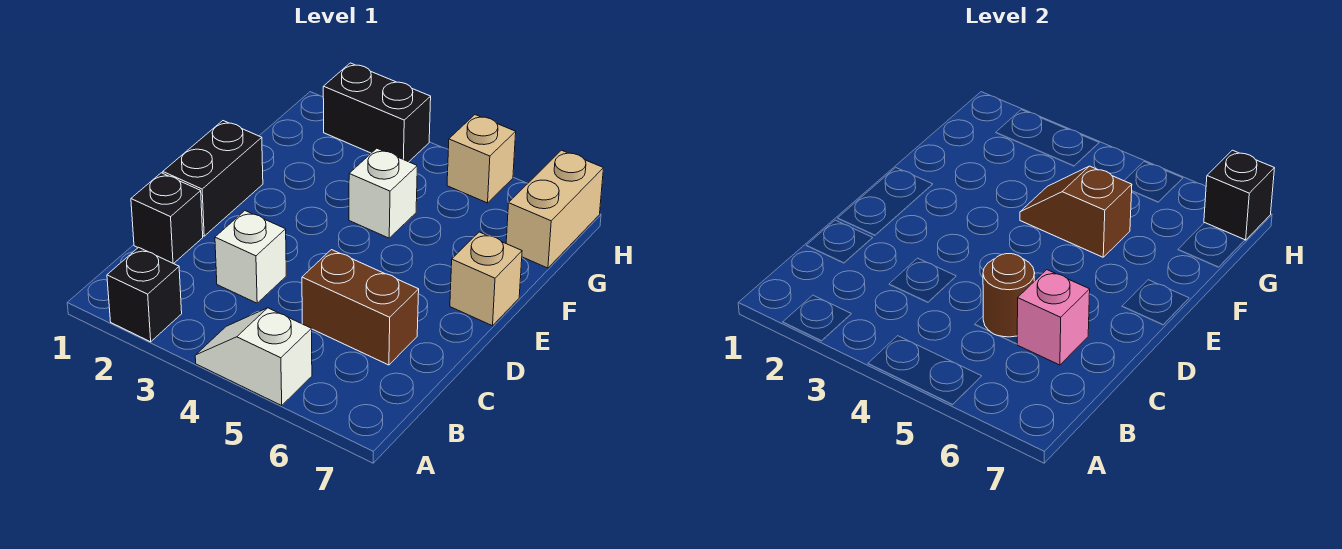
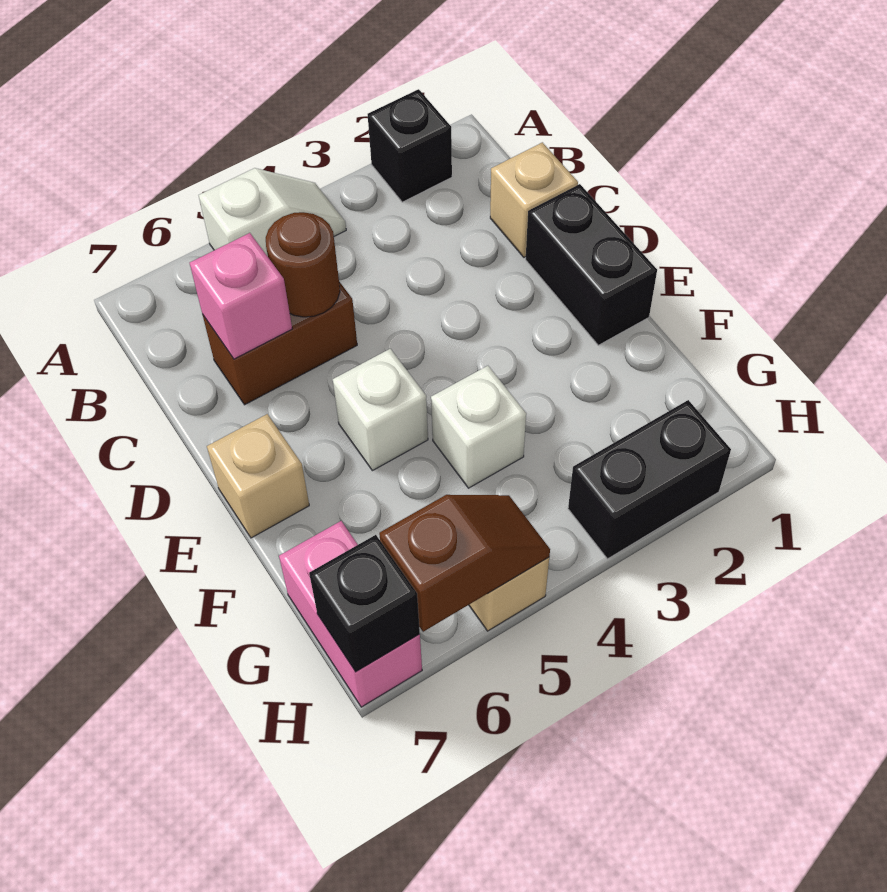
black 1x1 brick [131,173,203,264] -> tan 1x1 brick [490,142,578,257]
white 1x1 brick [215,211,286,303] -> white 1x1 brick moved to [333,349,428,471]
brown 1x2 slope [1020,166,1132,257] -> brown 1x2 slope moved to [379,495,550,632]
tan 1x2 brick [506,150,603,268] -> pink 1x2 brick [279,521,422,707]

